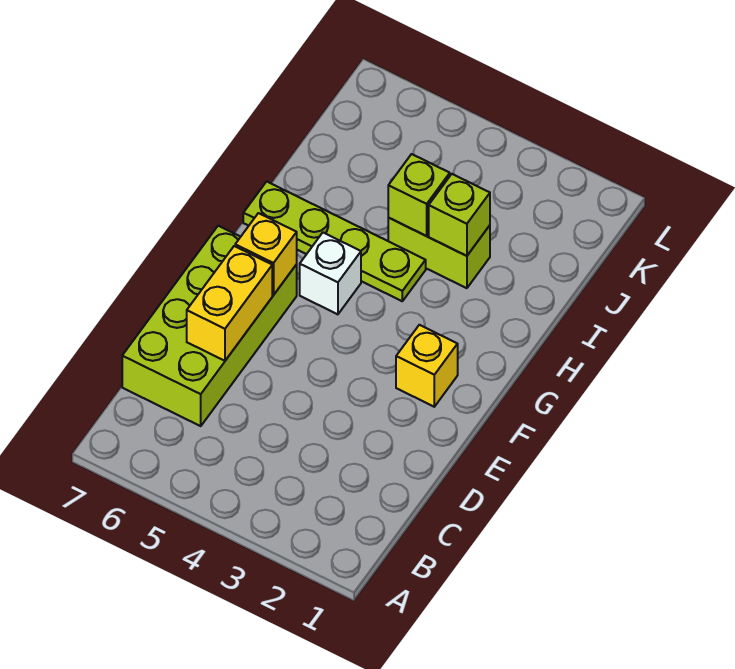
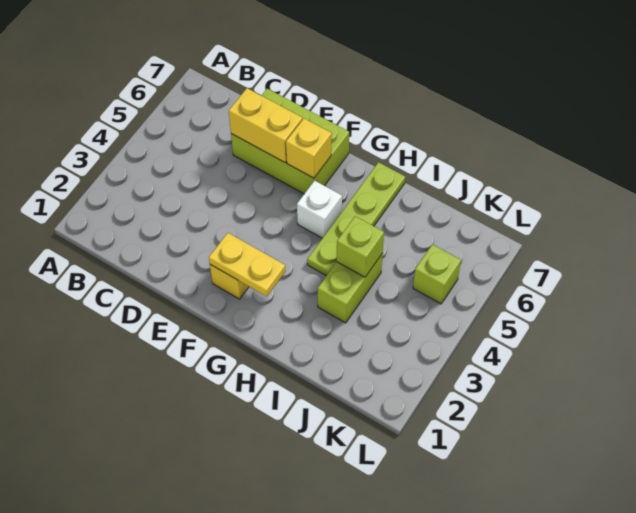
lime 2x4 brick [122,226,297,426] -> lime 2x3 brick [231,89,349,194]
none -> yellow 1x2 plate [209,233,286,297]
lime 1x1 brick [429,174,490,256] -> lime 1x1 brick moved to [413,244,461,304]

